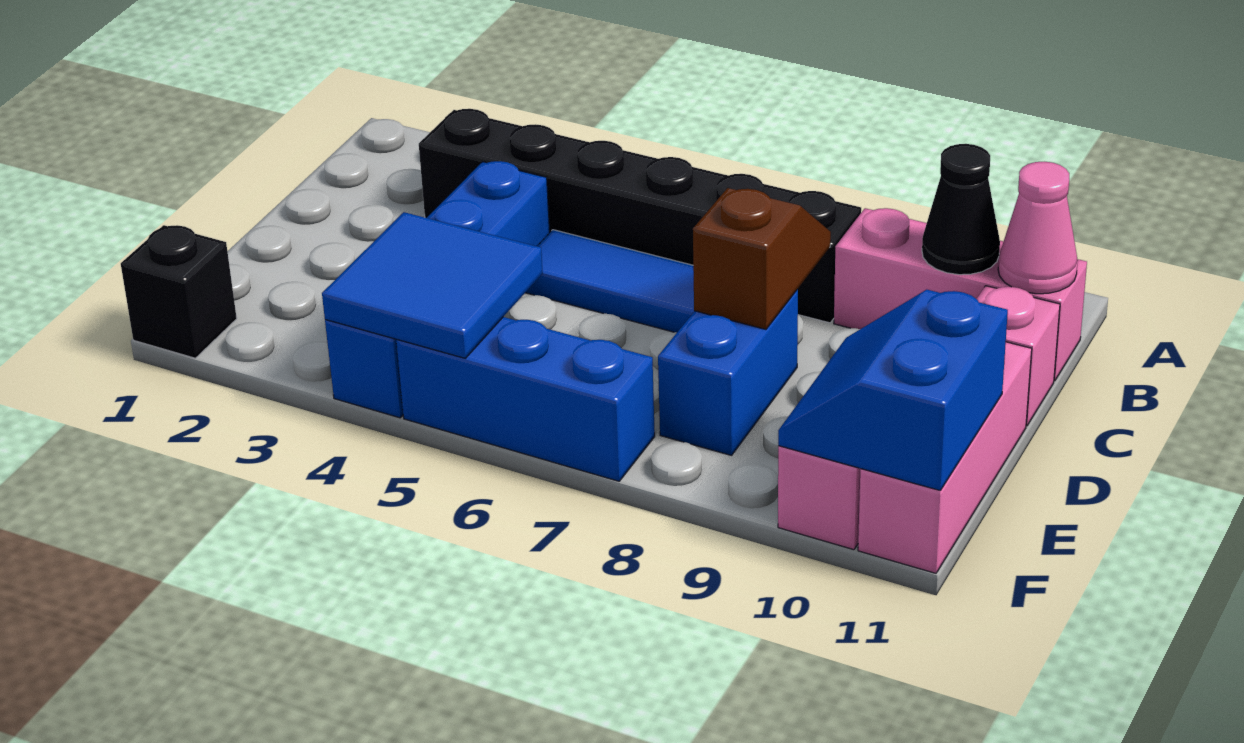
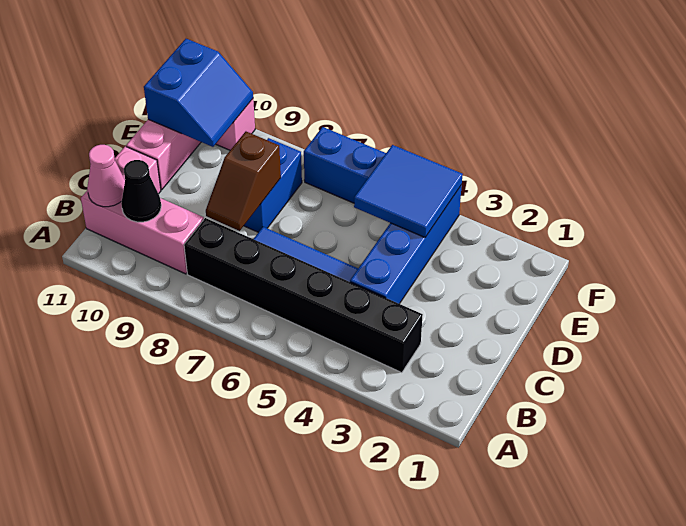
black 1x1 brick [121,225,237,358] -> none

